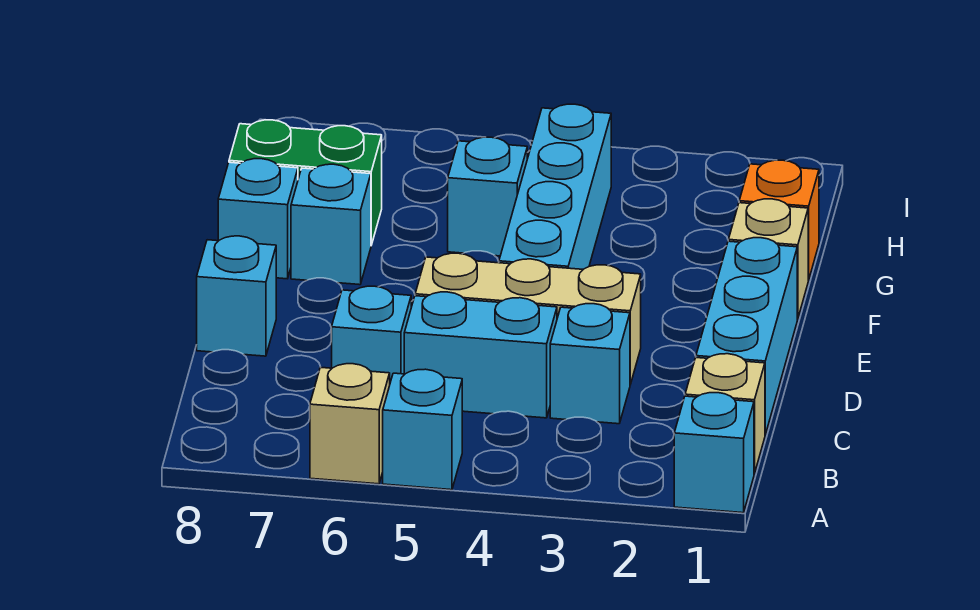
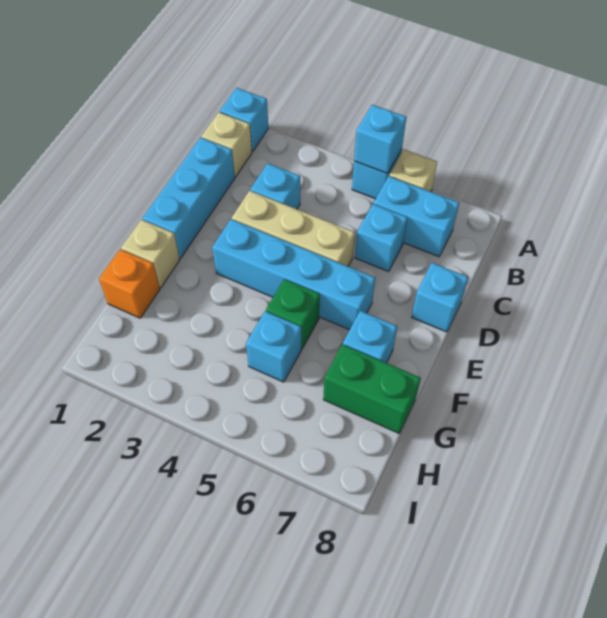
cyan 1x2 brick [404,292,557,418] -> cyan 1x2 brick moved to [374,176,459,257]
cyan 1x4 brick [499,104,611,269] -> cyan 1x4 brick turned to [212,219,375,330]
none -> green 1x1 brick [266,279,320,349]
cyan 1x1 brick [218,159,298,279] -> cyan 1x1 brick moved to [354,105,406,174]

